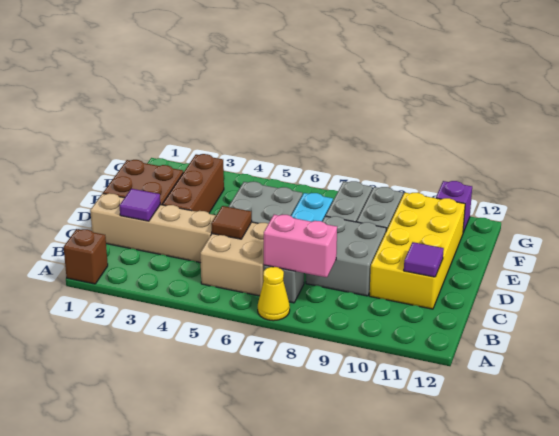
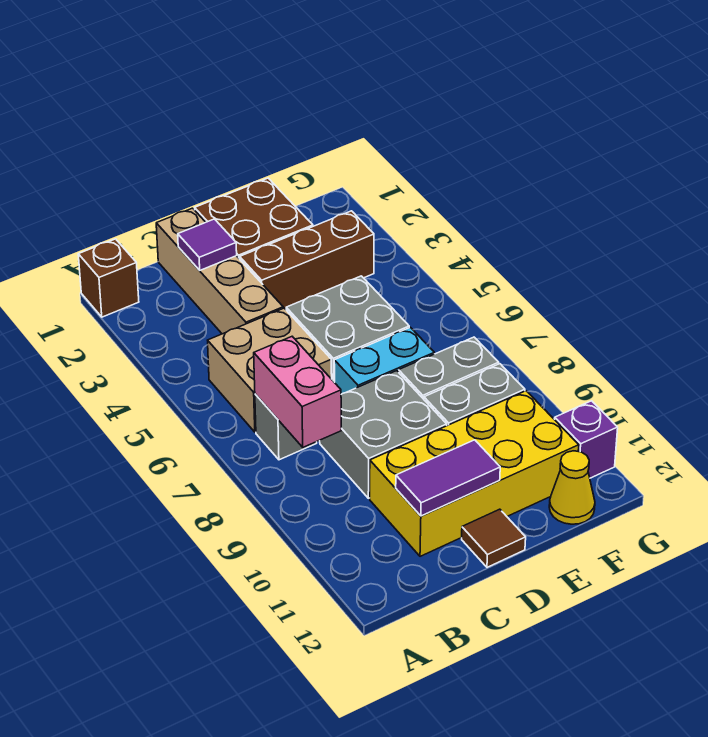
yellow 1x1 cone [258,267,290,321] -> yellow 1x1 cone moved to [549,451,595,524]
brown 1x1 tile [211,206,252,239] -> brown 1x1 tile moved to [462,509,526,567]
purple 1x1 tile [404,242,444,277] -> purple 1x2 tile [396,440,500,516]

